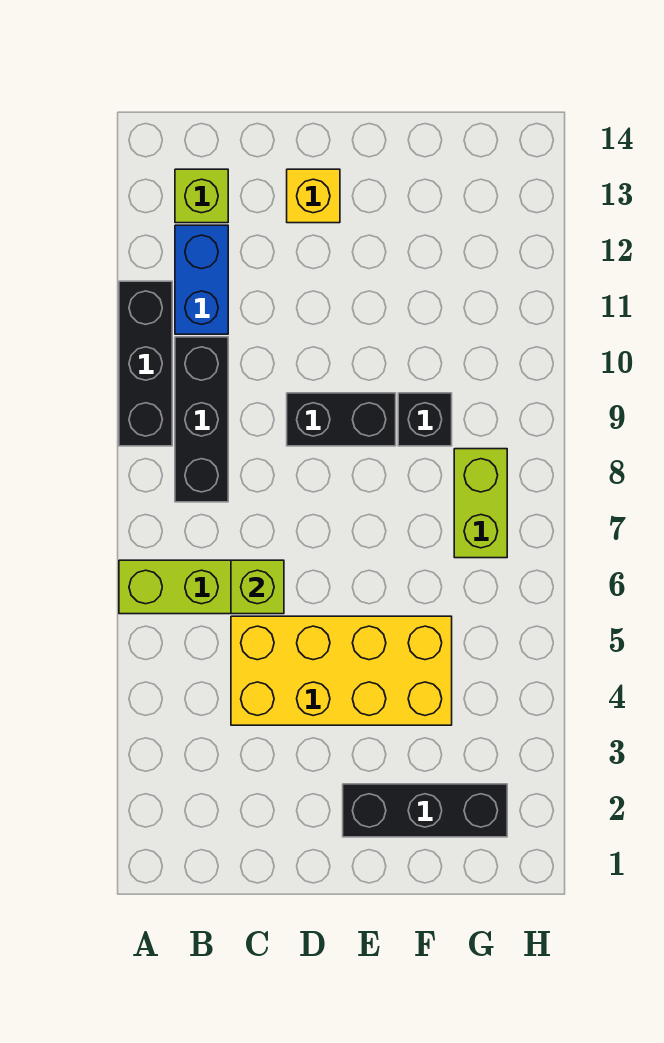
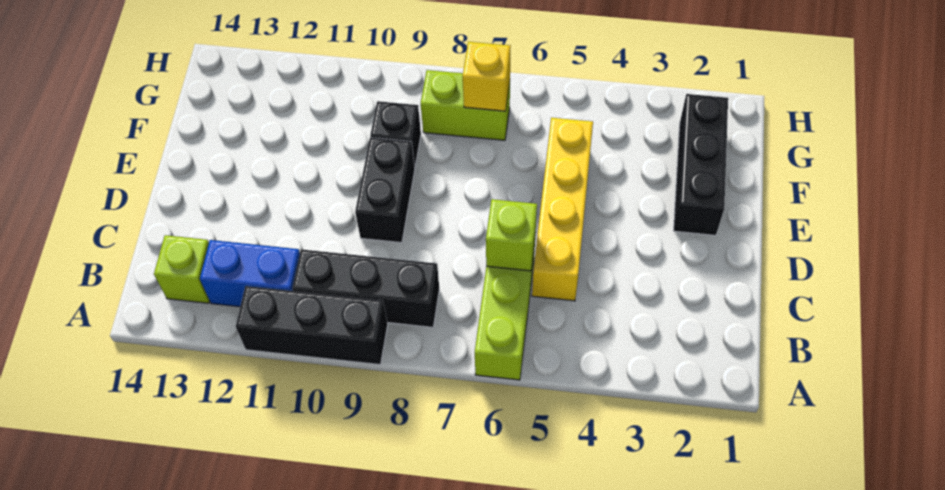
yellow 2x4 brick [231,616,452,725] -> yellow 1x4 brick [532,118,593,301]
yellow 1x1 brick [287,169,340,223] -> yellow 1x1 brick moved to [463,42,511,111]

